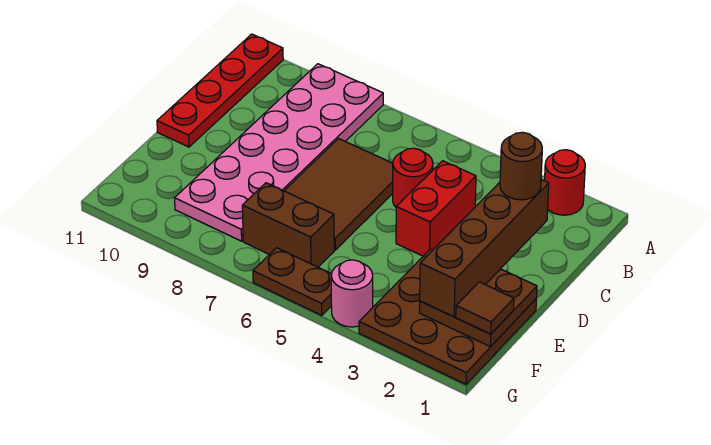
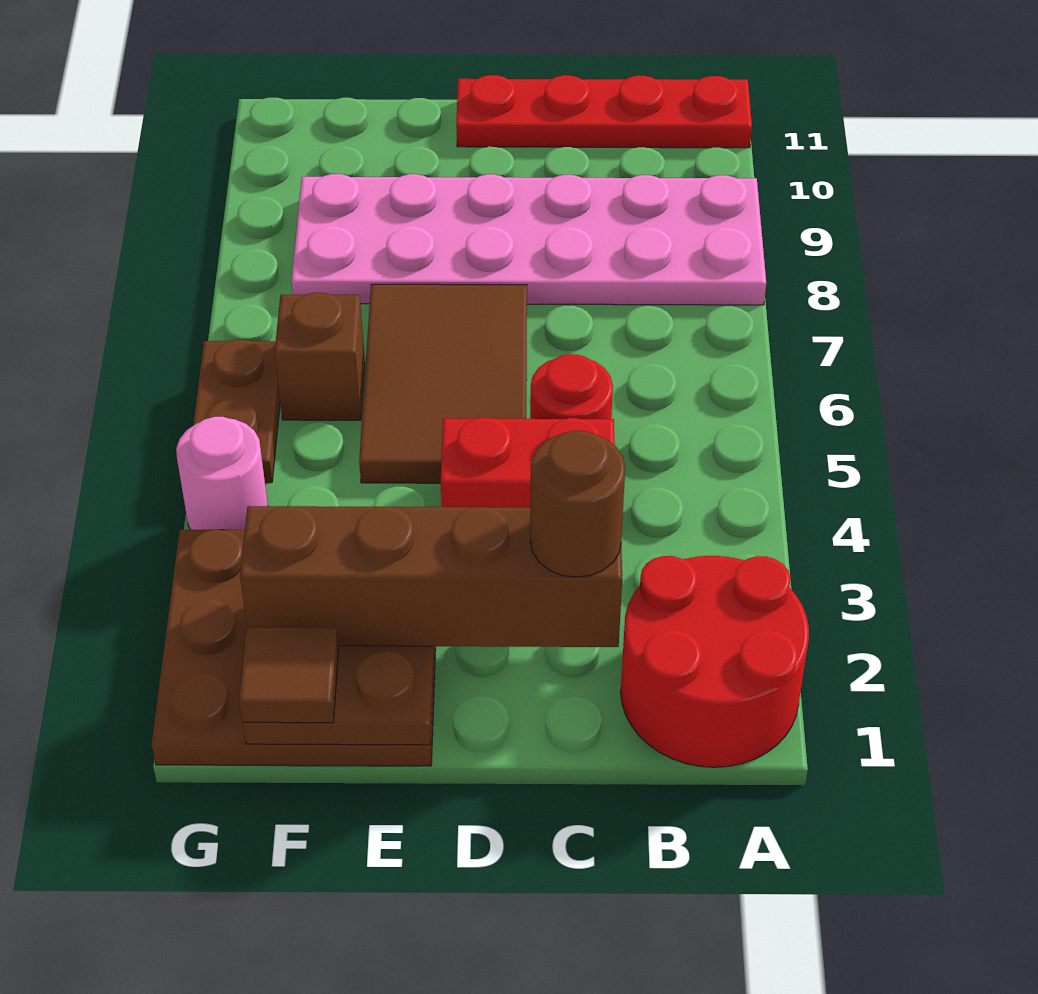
red 1x1 round brick [545,150,585,215] -> red 2x2 round brick [621,556,809,767]
brown 2x3 tile [284,139,393,250] -> brown 2x3 tile turned to [359,284,527,483]
brown 1x2 brick [242,183,334,267] -> brown 1x1 brick [275,293,365,420]

